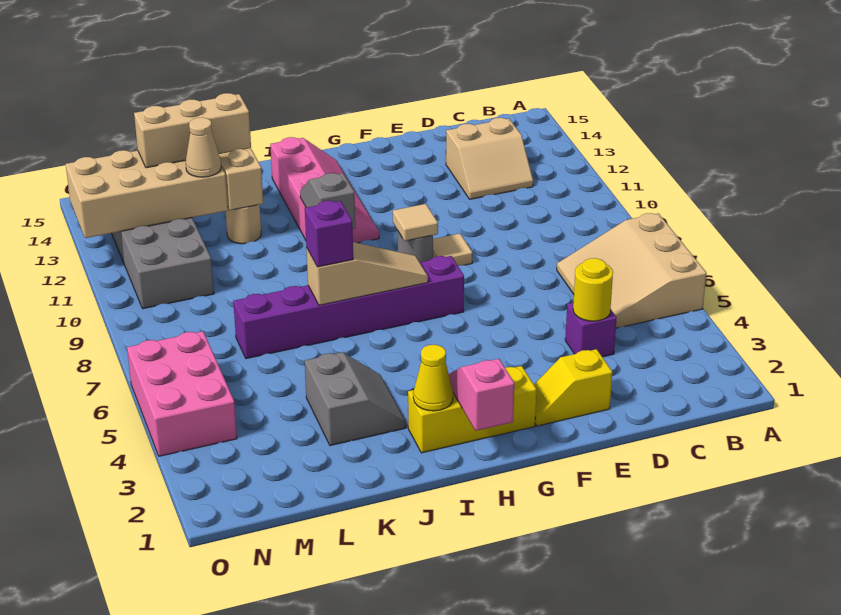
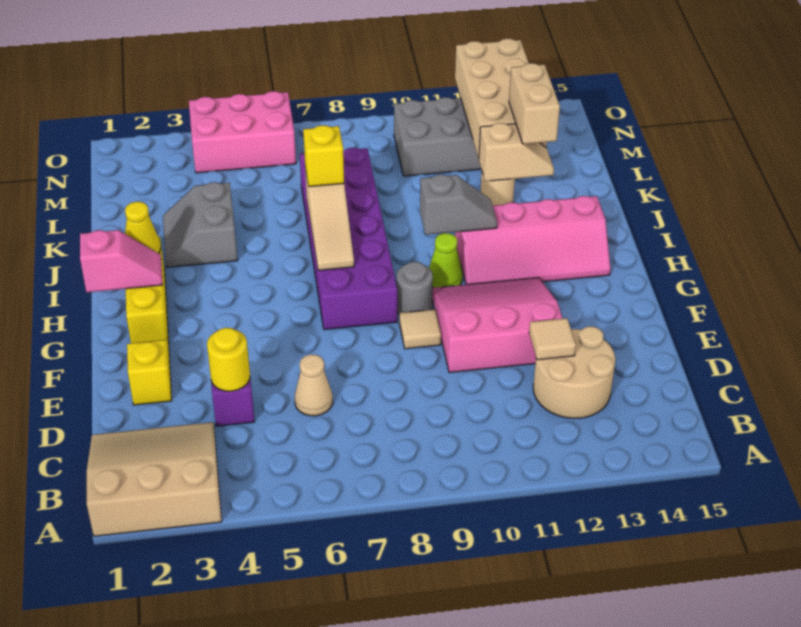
tan 3x3 slope [557,213,706,328] -> tan 3x3 slope moved to [87,422,222,536]
tan 2x2 slope [446,118,533,199] -> tan 2x2 round brick [533,326,615,418]
none -> pink 3x3 slope [432,278,563,373]
purple 1x6 brick [233,256,464,359] -> purple 2x6 brick [300,148,397,330]
tan 1x1 tile [393,204,438,241] -> tan 1x1 tile moved to [529,318,576,360]
none -> lime 1x1 cone [429,233,463,288]
grey 2x2 slope [305,352,406,446] -> grey 2x2 slope turned to [163,182,238,267]
purple 1x1 brick [305,201,353,267] -> yellow 1x1 brick [303,125,344,187]
tan 1x3 brick [134,93,251,168] -> tan 1x2 brick [509,63,560,144]
tan 1x1 cone [186,117,221,177] -> tan 1x1 cone moved to [295,354,333,416]

